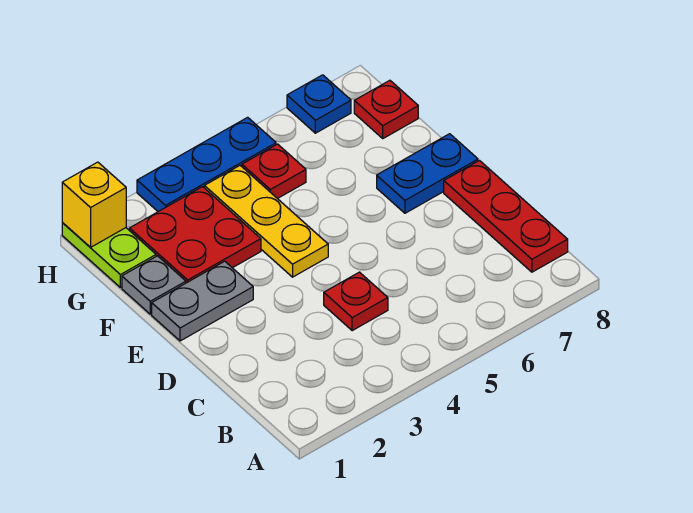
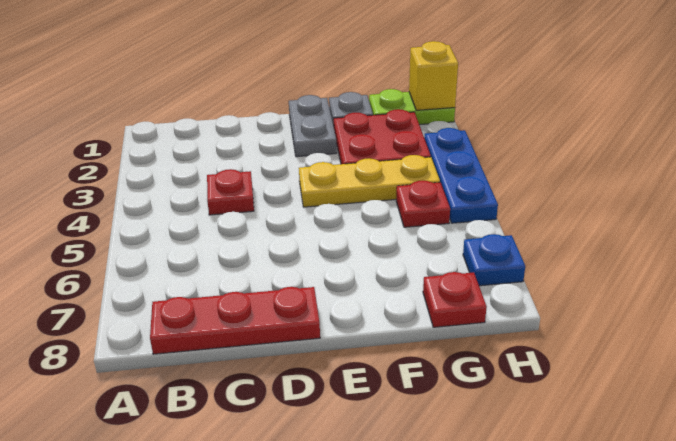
blue 1x2 plate [377,134,478,213] -> none

